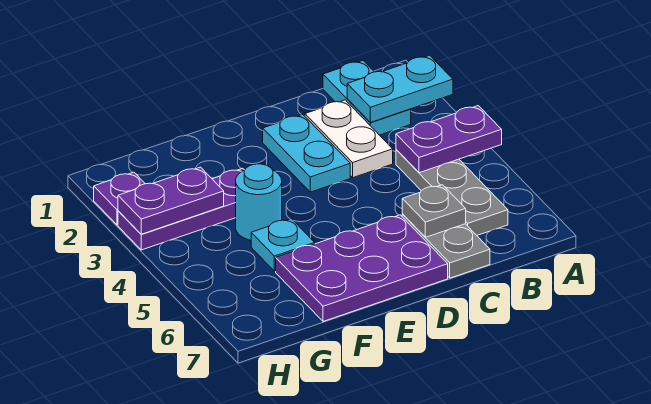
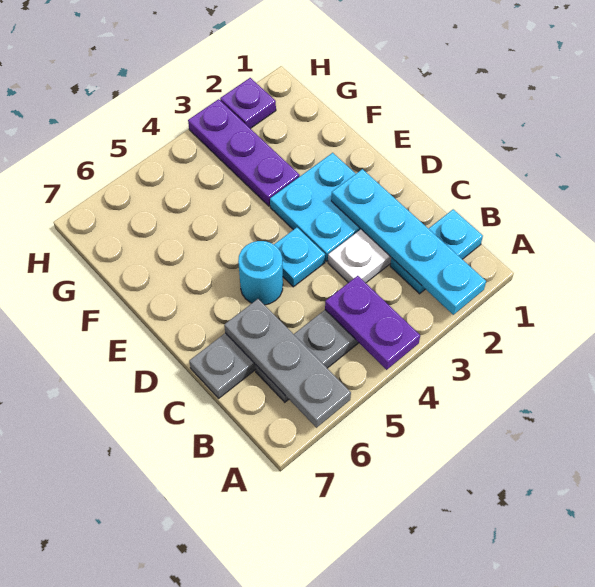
cyan 1x2 plate [347,55,453,122] -> cyan 1x4 plate [331,169,486,315]
grey 1x1 plate [402,185,466,237] -> grey 1x3 plate [224,299,351,428]
cyan 1x2 plate [263,115,350,192] -> cyan 2x2 plate [270,153,361,261]
purple 2x3 plate [276,215,448,321] -> none
cyan 1x1 round brick [236,164,282,240] -> cyan 1x1 round brick moved to [238,241,283,305]
cyan 1x1 plate [251,219,315,271] -> cyan 1x1 plate moved to [274,228,325,287]
purple 1x2 plate [118,167,224,234] -> none

